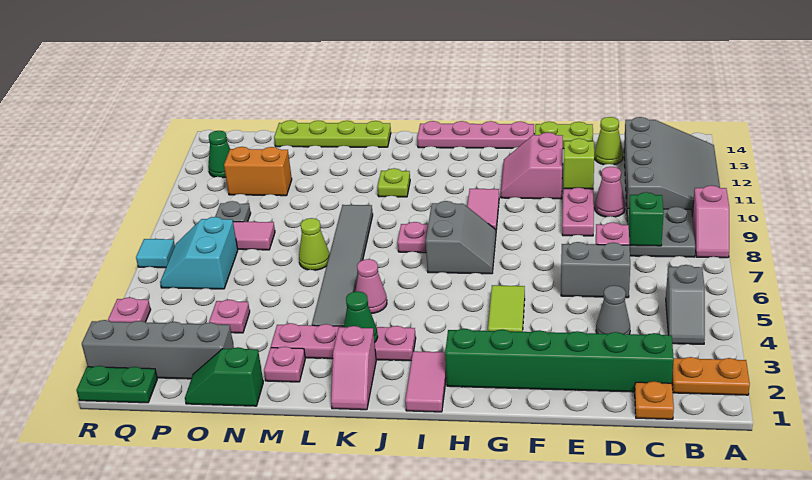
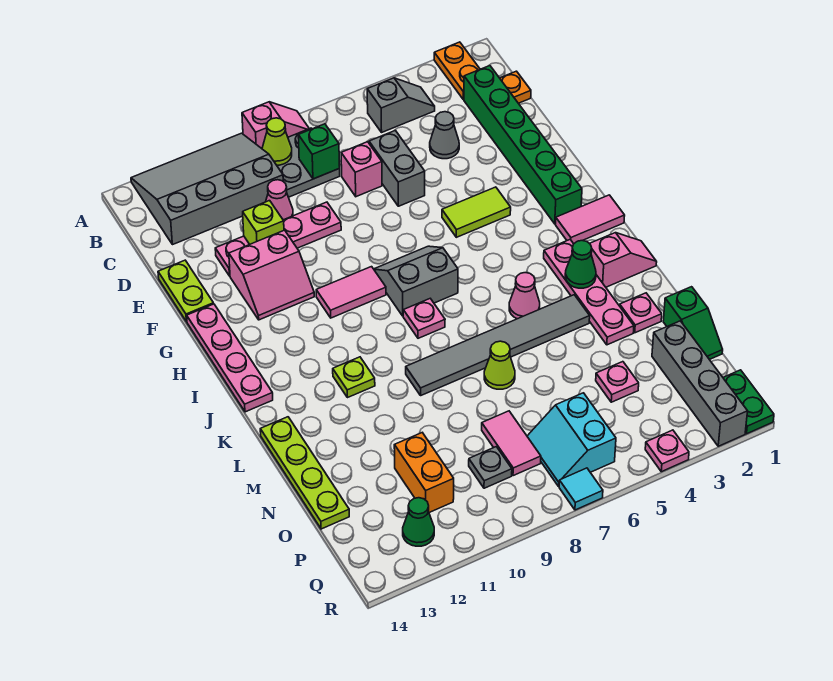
lime 1x1 cone [594,117,623,165] -> lime 1x1 cone moved to [262,118,292,165]
cyan 2x2 slope [160,217,238,289] -> cyan 2x2 slope turned to [527,393,616,486]

